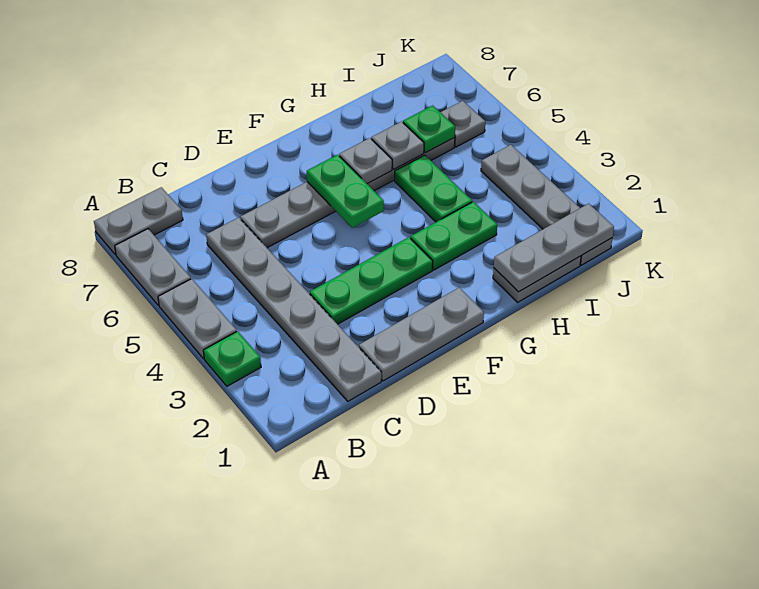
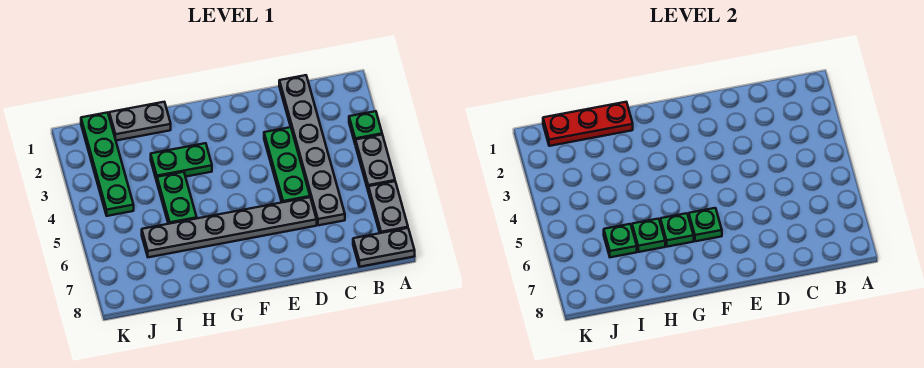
grey 1x3 plate [359,288,484,381] -> none
green 1x3 plate [310,237,433,324] -> green 1x3 plate turned to [264,127,310,202]
green 1x2 plate [307,155,384,228] -> green 1x1 plate [689,208,722,241]
grey 1x1 plate [339,138,392,184] -> green 1x1 plate [660,213,694,247]
grey 1x3 plate [494,204,614,292] -> red 1x3 plate [543,102,633,146]
grey 1x1 plate [371,122,424,169] -> green 1x1 plate [632,219,665,252]
grey 1x4 plate [481,145,612,265] -> green 1x4 plate [81,112,134,216]
grey 1x1 plate [441,101,485,147] -> none

